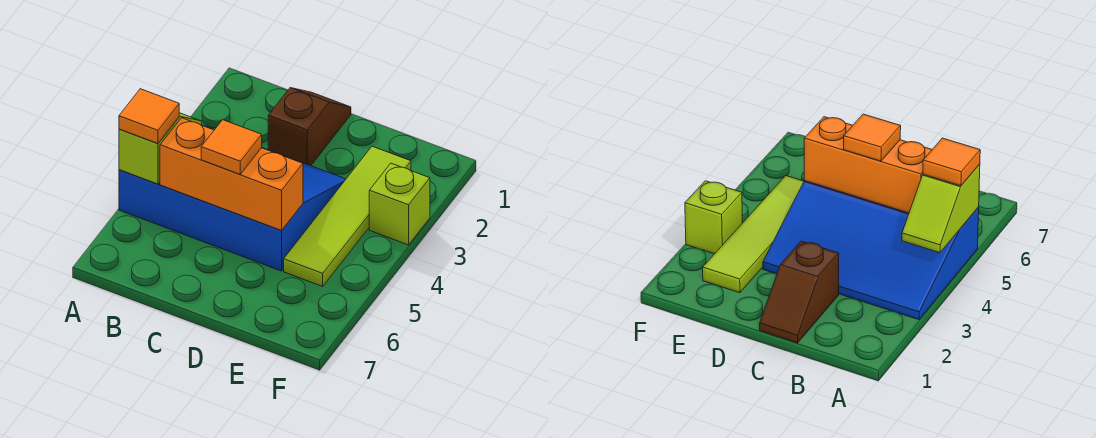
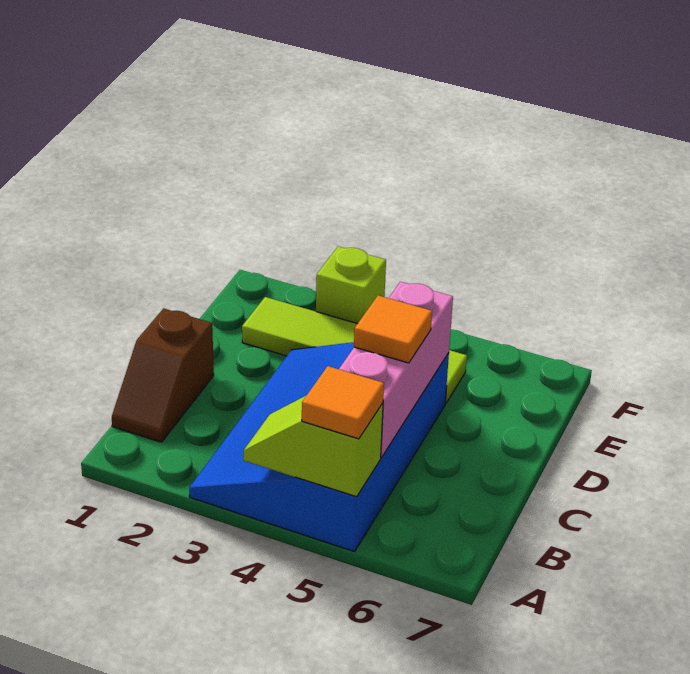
orange 1x3 brick [160,118,303,230] -> pink 1x3 brick [339,282,453,457]
brown 1x2 slope [268,88,351,166] -> brown 1x2 slope turned to [112,308,214,442]

